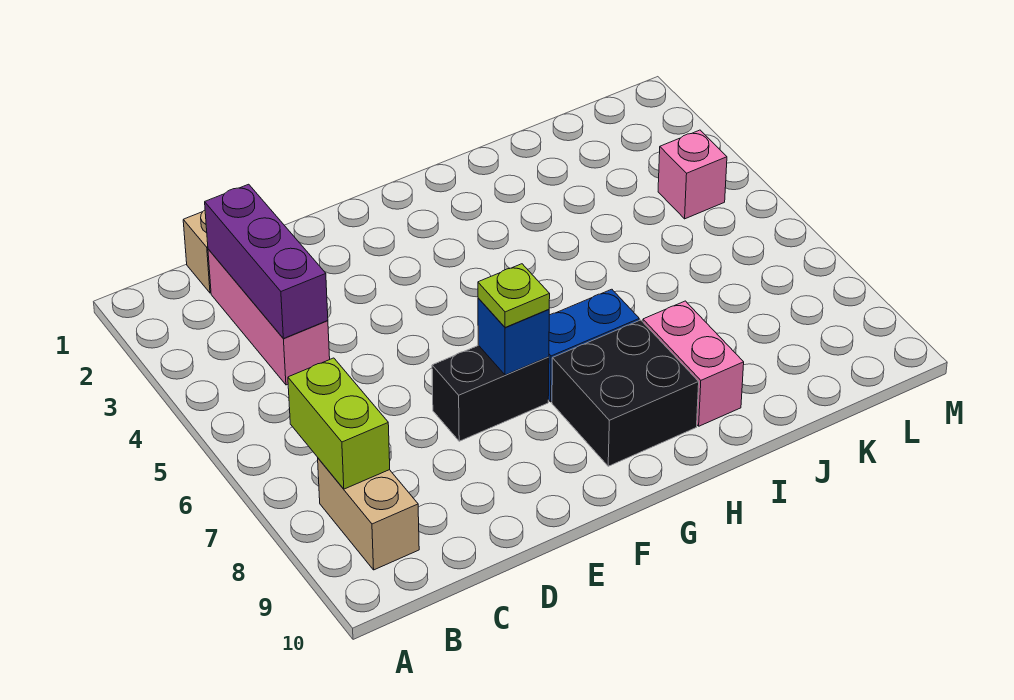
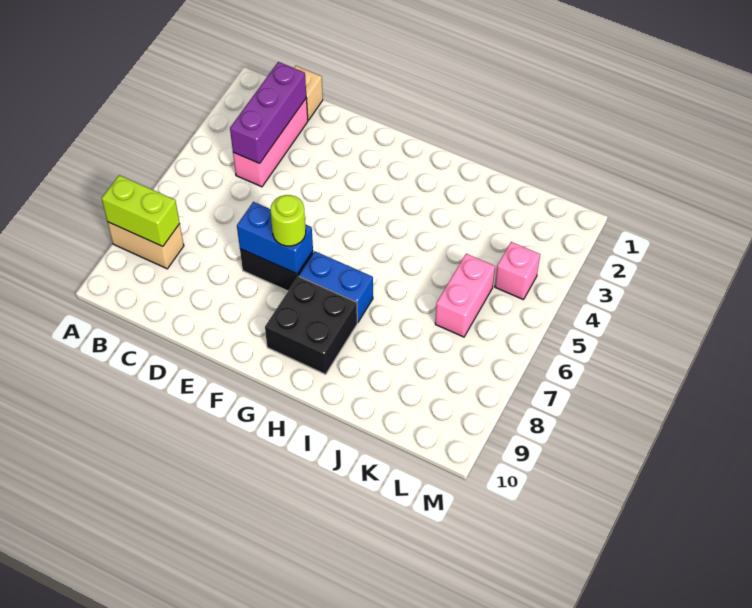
lime 1x2 brick [288,358,390,489] -> lime 1x2 brick turned to [101,175,180,246]
tan 1x2 brick [318,458,419,570] -> tan 1x2 brick turned to [108,222,184,269]
blue 1x1 brick [478,298,549,375] -> blue 1x2 brick [237,202,313,274]
lime 1x1 plate [478,264,550,327] -> lime 1x1 round brick [271,195,306,246]
pink 1x2 brick [643,301,744,426] -> pink 1x2 brick moved to [435,254,495,337]

